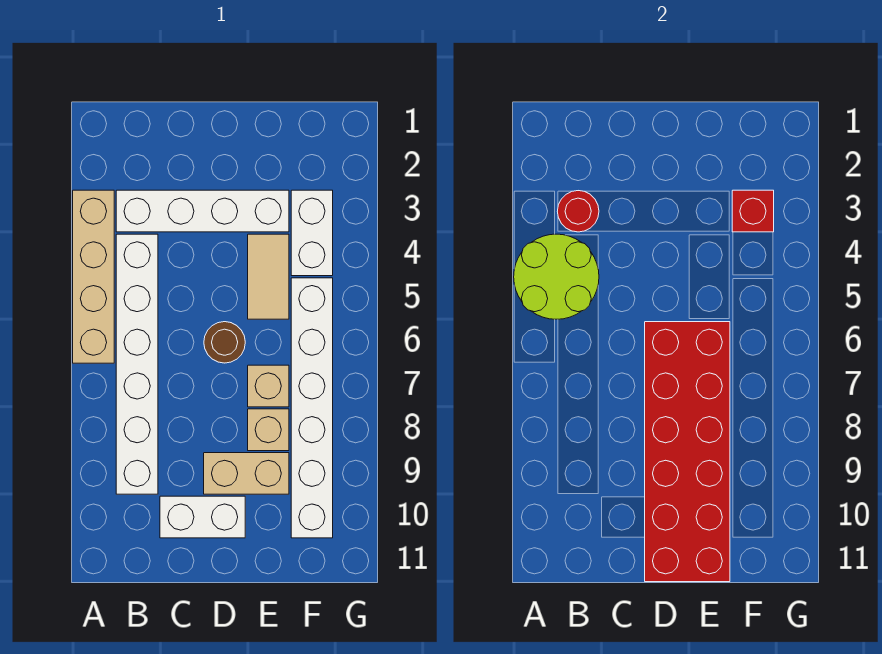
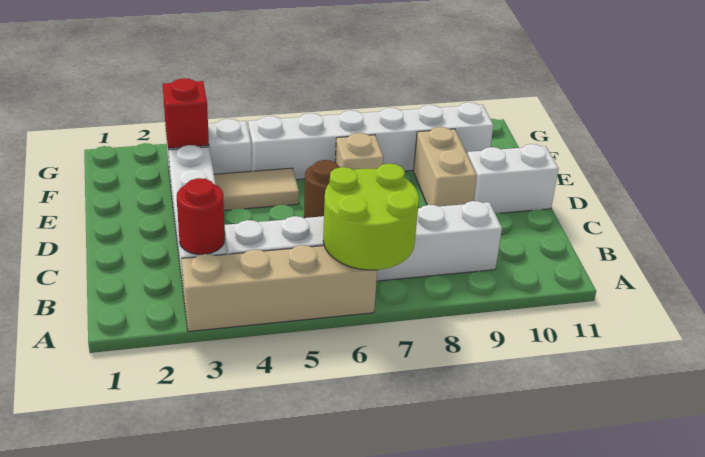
lime 2x2 round brick [514,234,599,319] -> lime 2x2 round brick moved to [323,164,419,270]
white 1x2 brick [160,496,245,538] -> white 1x2 brick turned to [467,144,559,213]
red 2x6 brick [645,322,730,582] -> none
tan 1x1 brick [248,409,289,451] -> none

